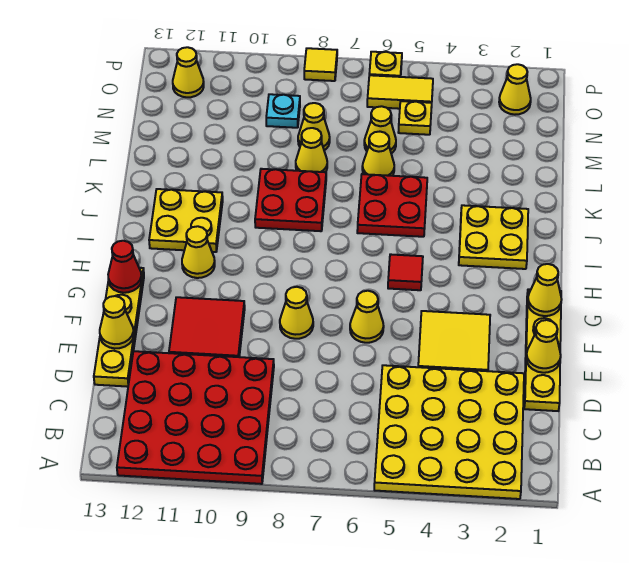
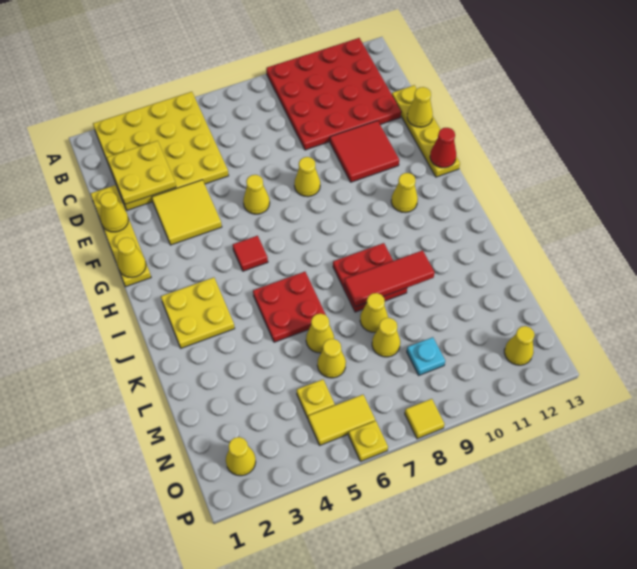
yellow 2x2 plate [149,189,223,252] -> yellow 2x2 plate moved to [107,141,176,204]
none -> red 1x3 tile [344,250,435,307]

